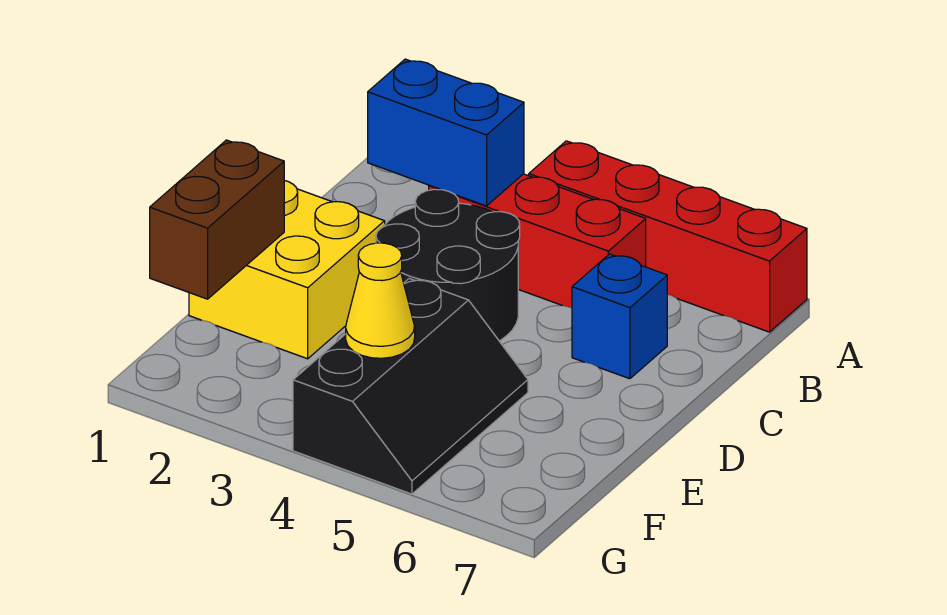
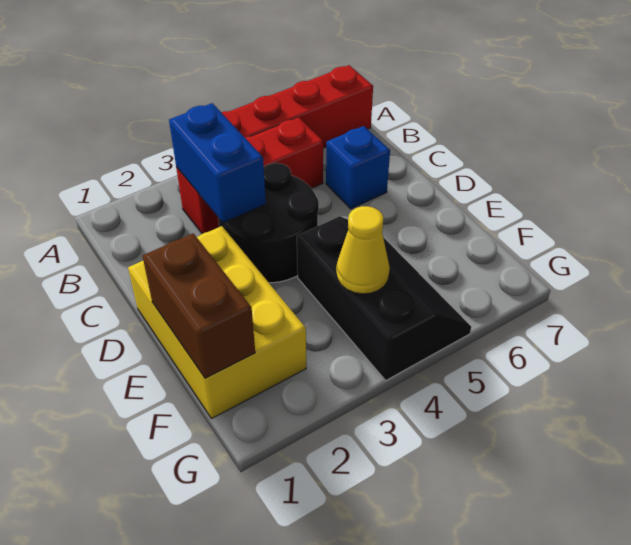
blue 1x2 brick [368,59,524,206] -> blue 1x2 brick turned to [169,103,266,223]
yellow 2x2 brick [189,181,385,359] -> yellow 2x3 brick [128,226,306,419]

